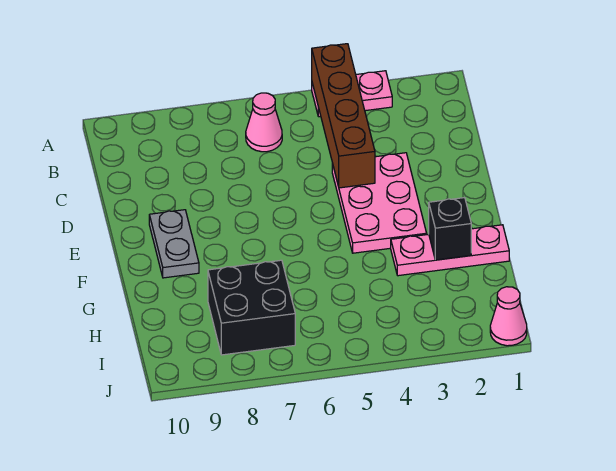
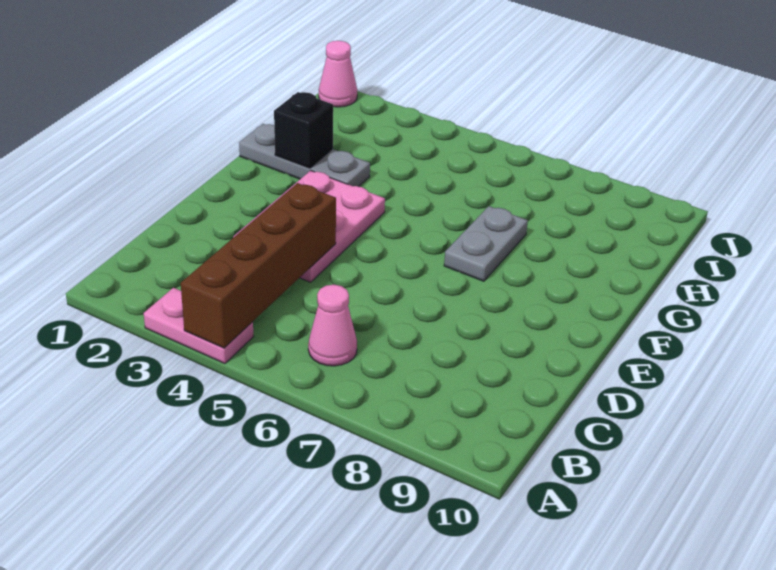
grey 1x2 plate [149,210,199,278] -> grey 1x2 plate moved to [444,206,528,281]
pink 1x3 plate [391,225,509,276] -> grey 1x3 plate [239,124,370,186]
black 2x2 brick [208,260,295,355] -> none

